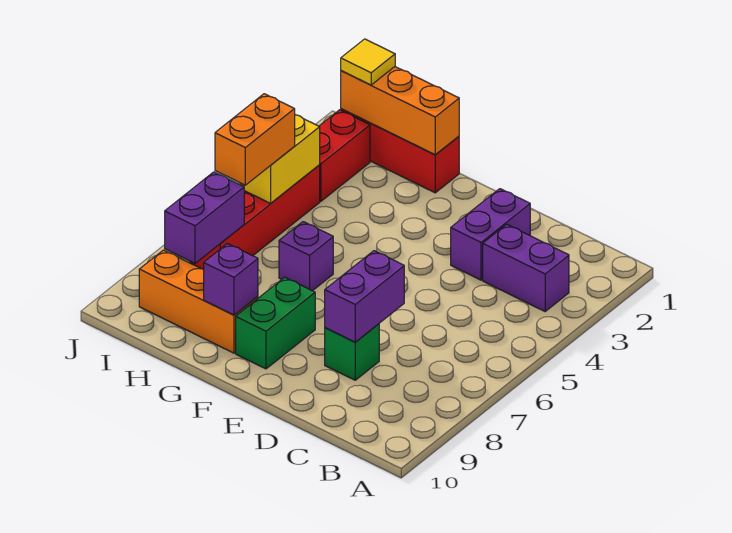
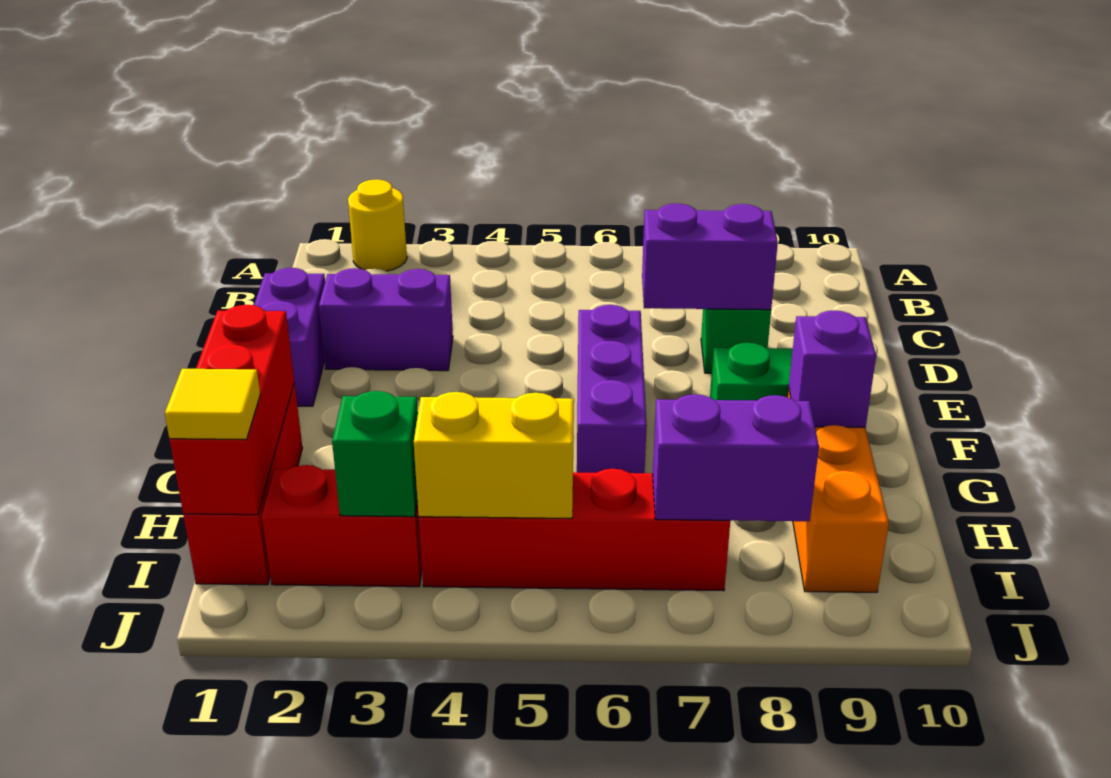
none -> yellow 1x1 round brick [348,179,407,271]
purple 1x2 brick [483,224,569,311] -> purple 1x2 brick moved to [254,268,325,406]
orange 1x3 brick [341,67,459,154] -> red 1x3 brick [170,305,294,515]
purple 1x1 brick [279,222,333,291] -> purple 1x3 brick [577,305,647,473]
none -> green 1x1 brick [332,391,418,517]
orange 1x2 brick [215,94,295,185] -> none

